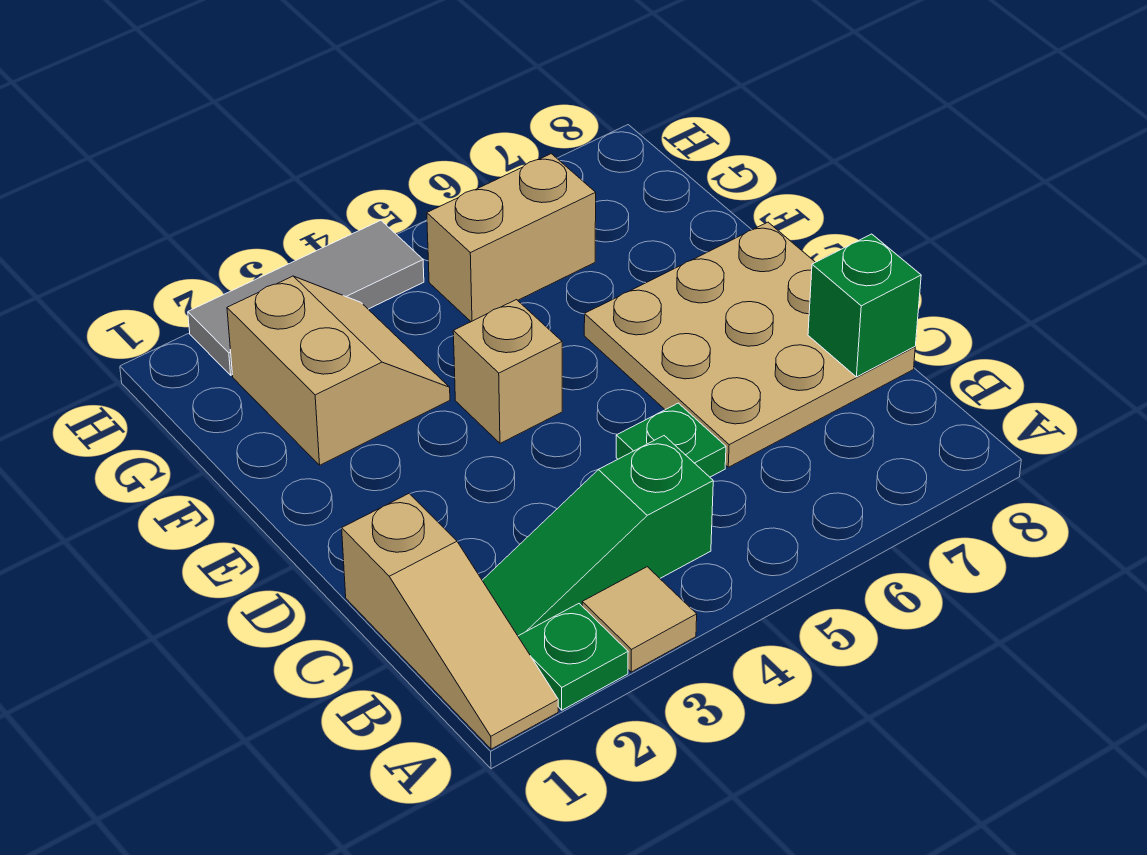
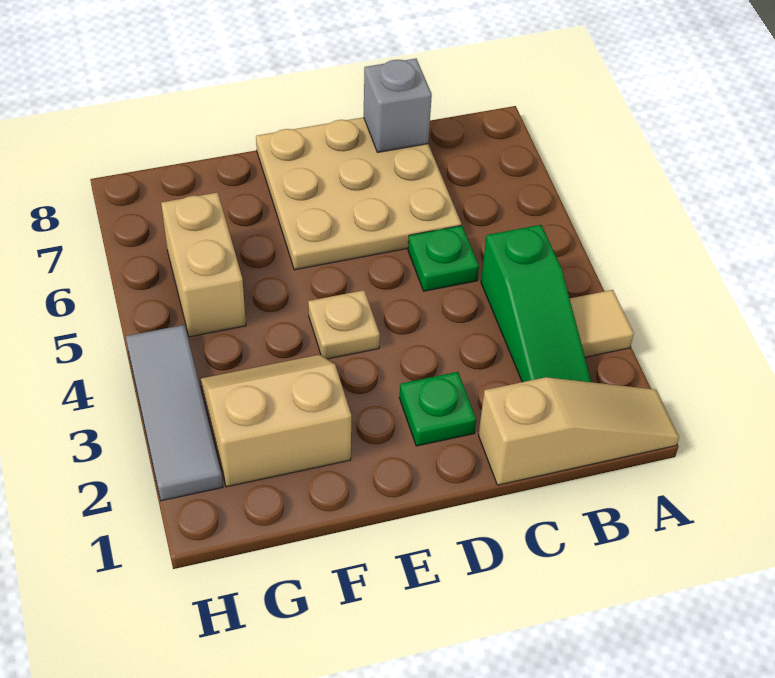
green 1x1 plate [518,604,628,710] -> green 1x1 plate moved to [399,372,476,446]
green 1x1 brick [808,234,921,377] -> grey 1x1 brick [364,59,432,152]
tan 1x1 brick [453,300,562,443] -> tan 1x1 plate [308,290,380,359]

